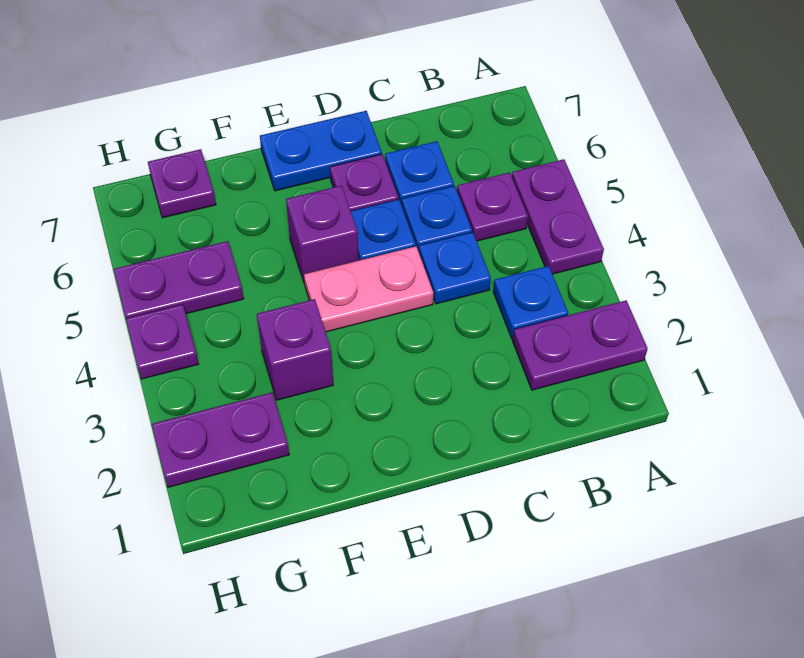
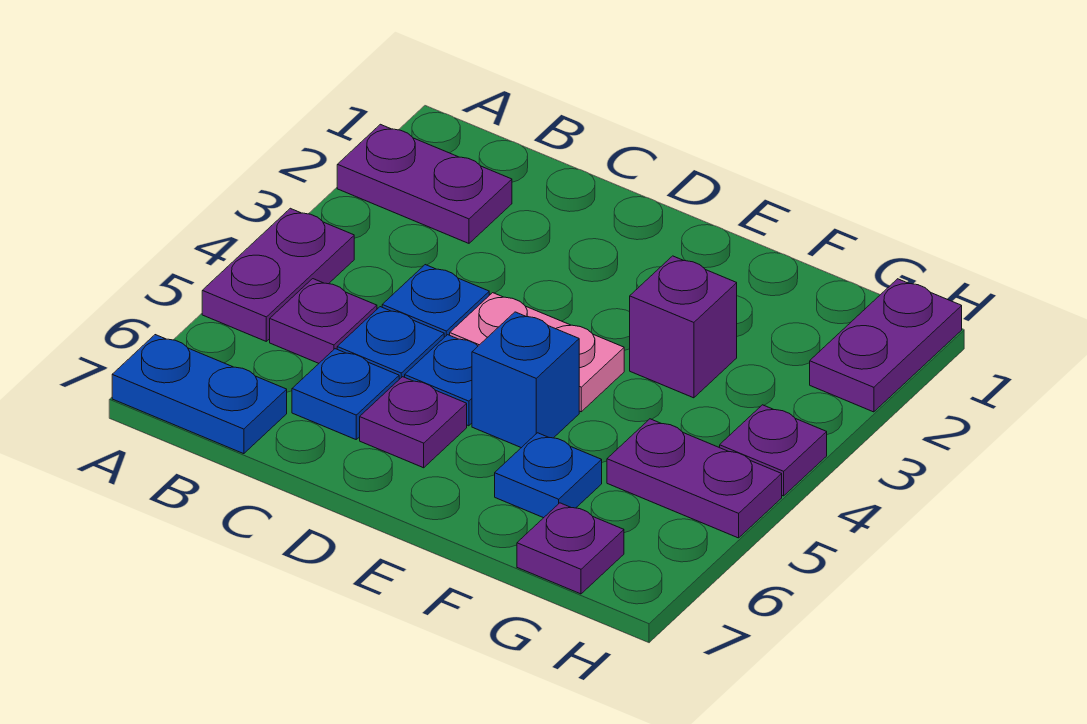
blue 1x1 plate [493,266,568,339] -> blue 1x1 plate moved to [495,433,602,518]
blue 1x2 plate [260,111,382,191] -> blue 1x2 plate moved to [112,335,287,454]
purple 1x1 brick [286,186,358,284] -> blue 1x1 brick [472,312,579,448]
purple 1x2 plate [152,392,289,487] -> purple 1x2 plate turned to [810,279,962,412]

